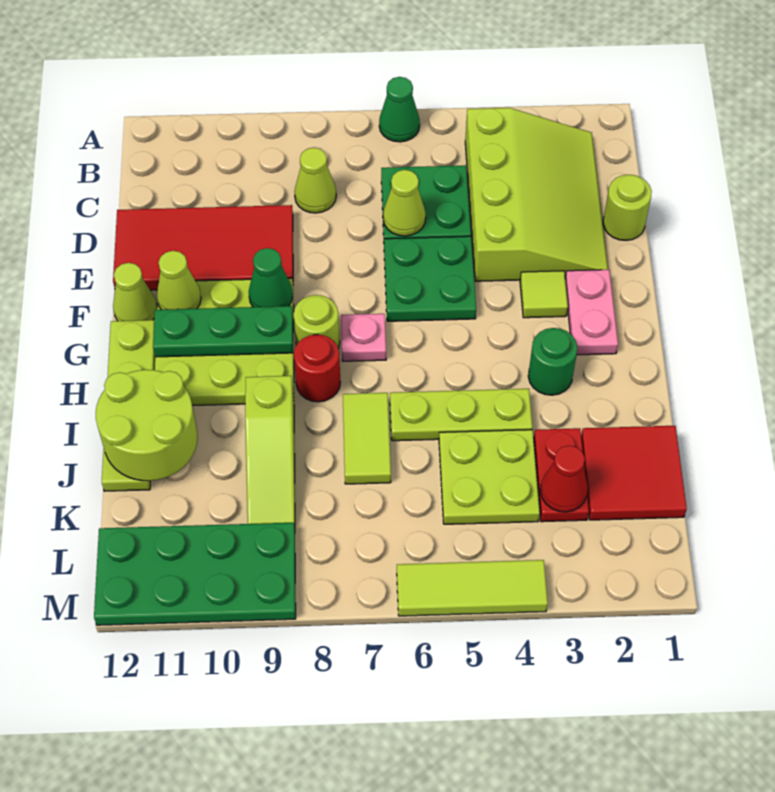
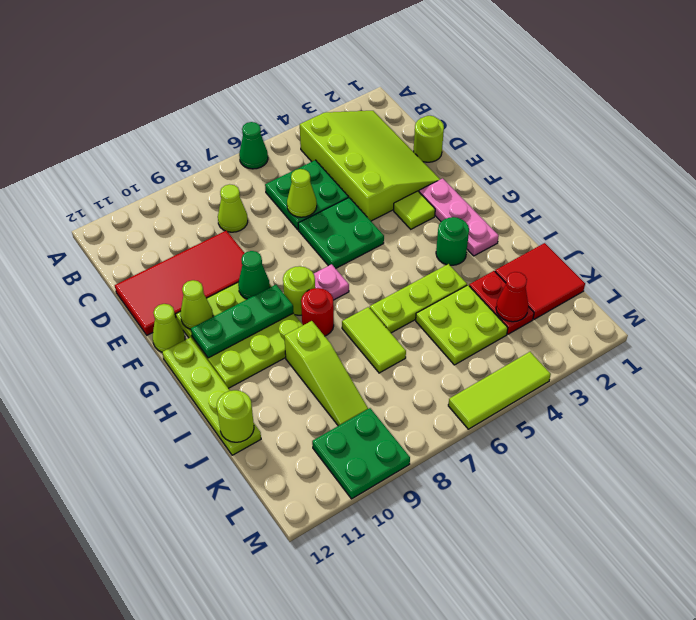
pink 1x2 plate [565,270,618,355] -> pink 1x3 plate [419,178,499,256]
lime 2x2 round brick [96,370,198,481] -> lime 1x1 round brick [217,390,254,442]
green 2x4 plate [94,523,296,625] -> green 2x2 plate [312,408,410,499]

